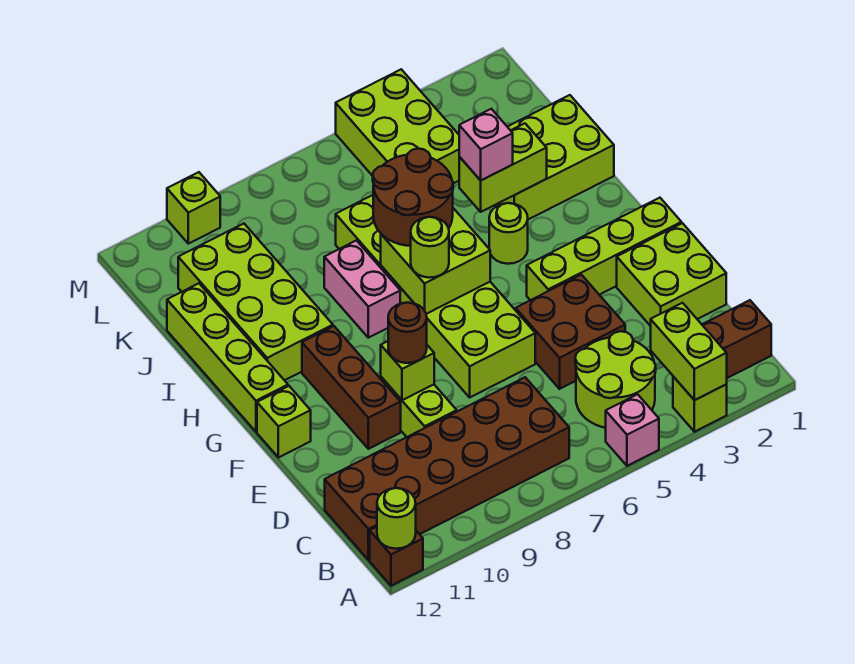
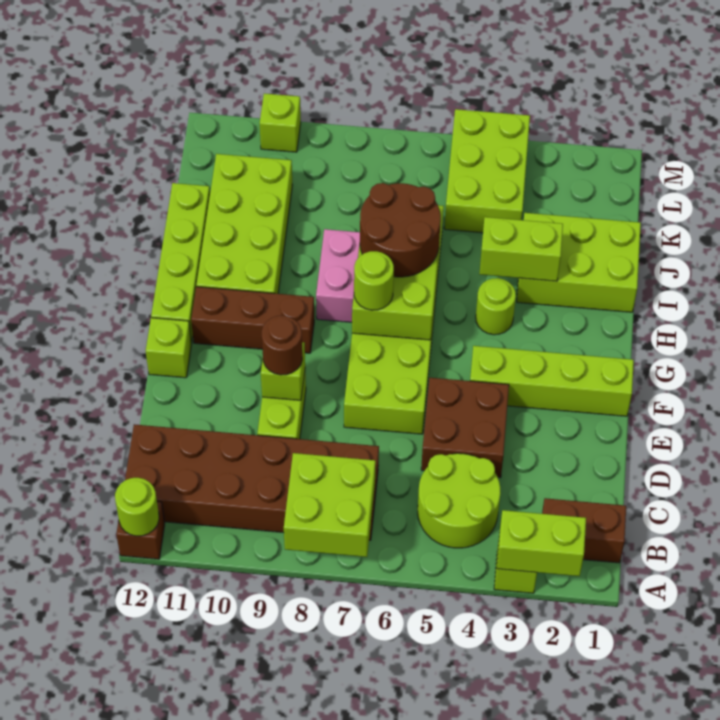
lime 1x2 brick [651,303,727,400] -> lime 1x2 brick turned to [497,510,586,576]
pink 1x1 brick [606,394,659,466] -> none
lime 2x2 brick [617,223,726,326] -> lime 2x2 brick moved to [284,453,376,557]
brown 1x3 brick [302,326,401,449] -> brown 1x3 brick turned to [191,287,314,353]
pink 1x1 brick [459,109,513,180] -> none

